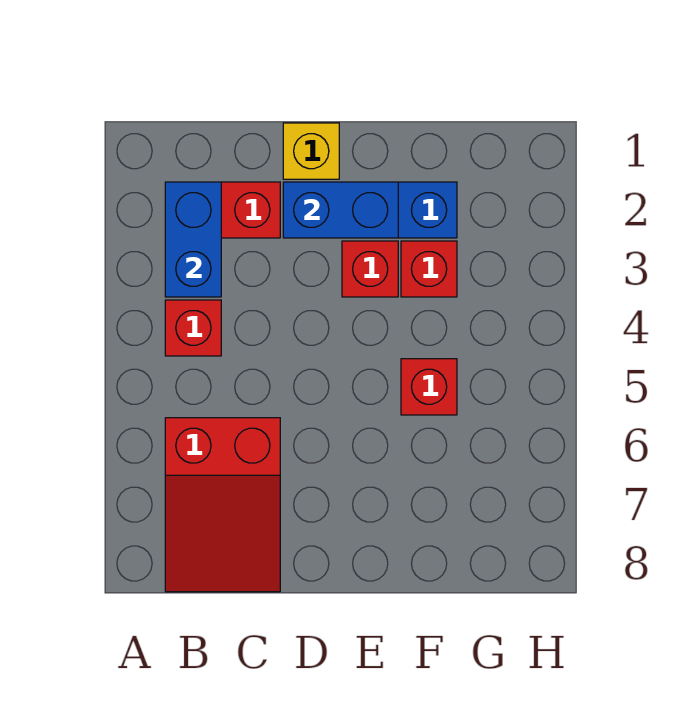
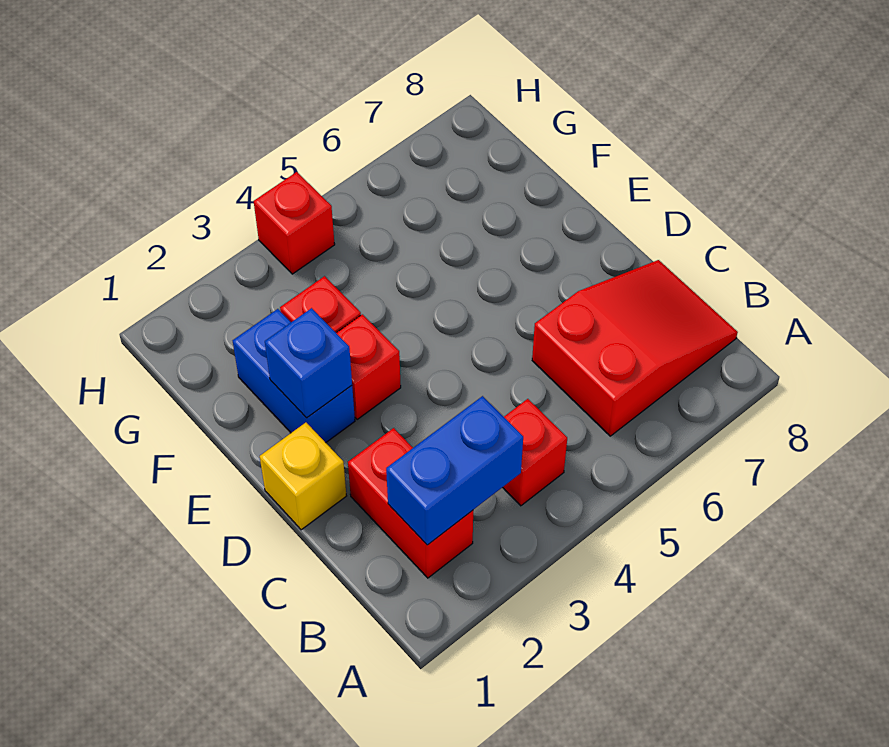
blue 1x2 brick [283,182,398,238] -> blue 1x1 brick [265,308,352,418]
red 1x1 brick [401,359,457,415] -> red 1x1 brick moved to [254,172,335,274]

